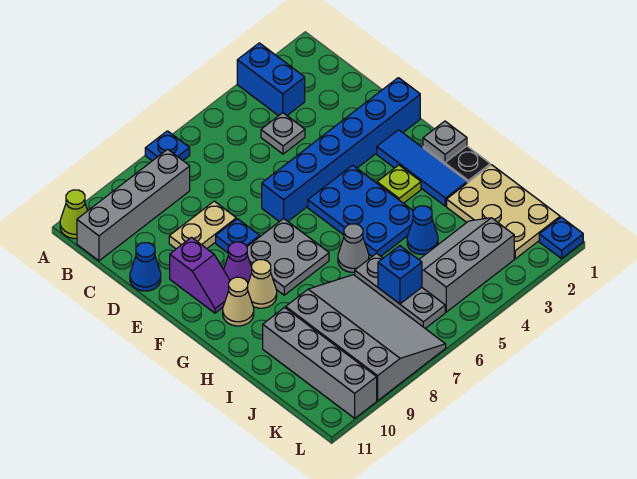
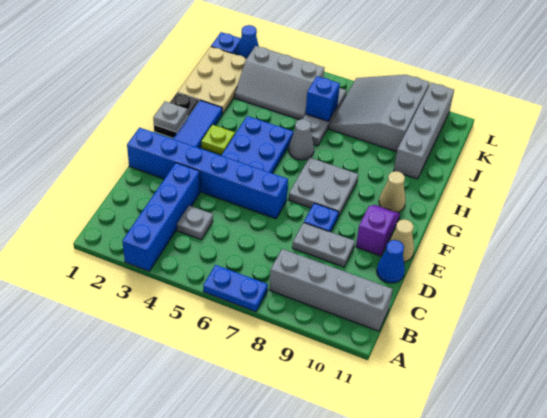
blue 1x2 brick [237,43,305,116] -> blue 1x4 brick [122,163,200,271]
blue 1x1 plate [145,131,190,161] -> blue 1x2 plate [203,265,268,312]
lime 1x1 cone [60,190,88,239] -> none
tan 1x2 plate [169,201,236,249] -> grey 1x2 plate [292,222,355,267]
purple 1x1 cone [224,242,252,282] -> none
tan 1x1 cone [248,260,277,308] -> tan 1x1 cone moved to [389,219,414,262]
blue 1x1 cone [407,206,438,254] -> blue 1x1 cone moved to [237,25,259,58]
grey 3x4 slope [286,275,446,401] -> grey 3x3 slope [329,75,430,152]

